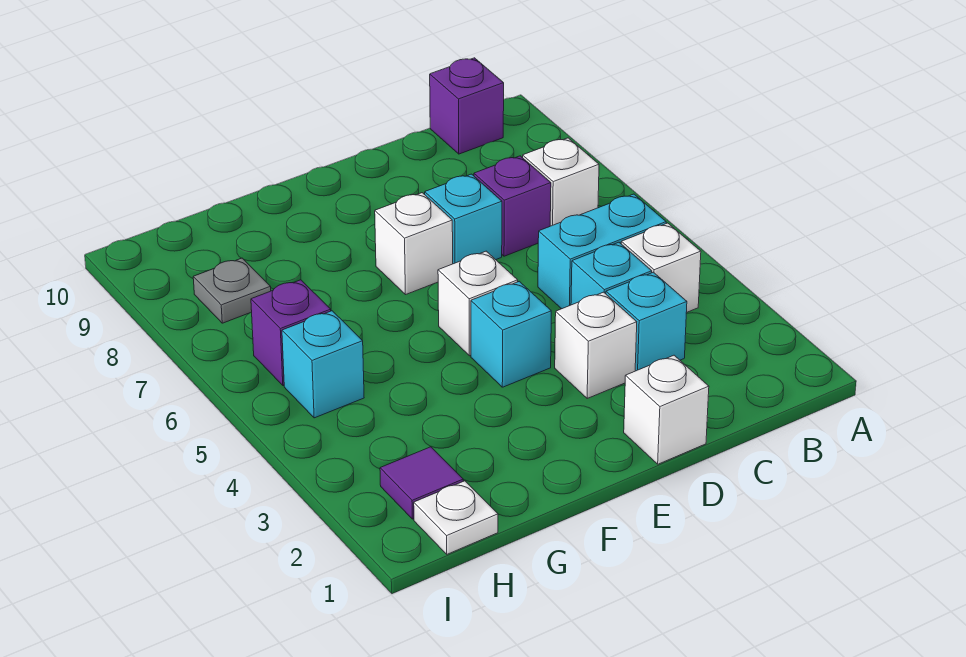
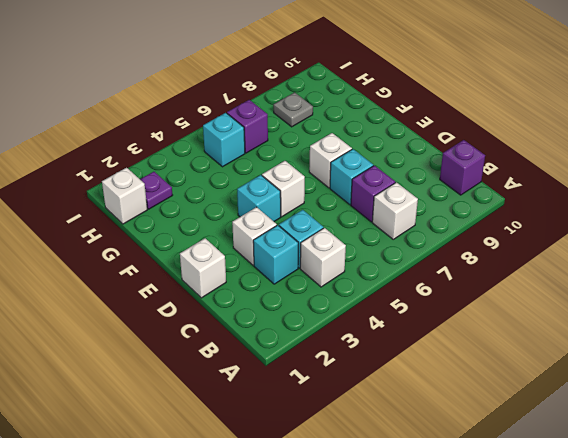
cyan 1x2 brick [538,194,666,309] -> none
white 1x1 plate [414,481,498,554] -> white 1x1 brick [102,168,147,224]
purple 1x1 tile [380,447,463,519] -> purple 1x1 plate [140,172,173,209]

